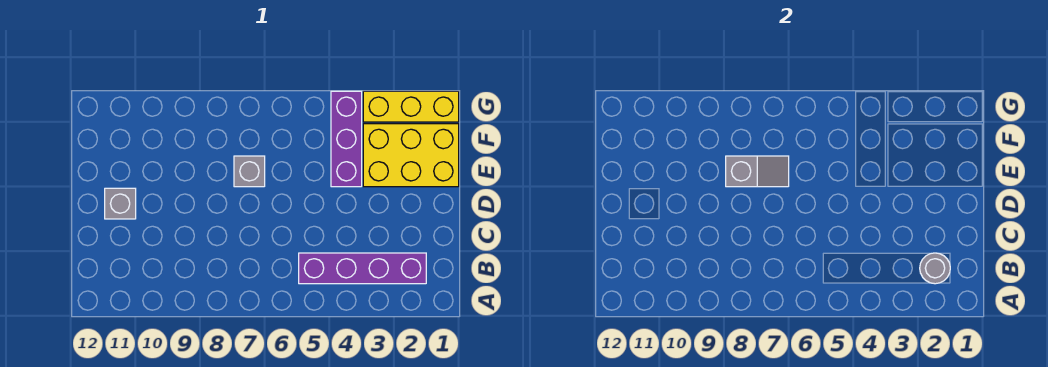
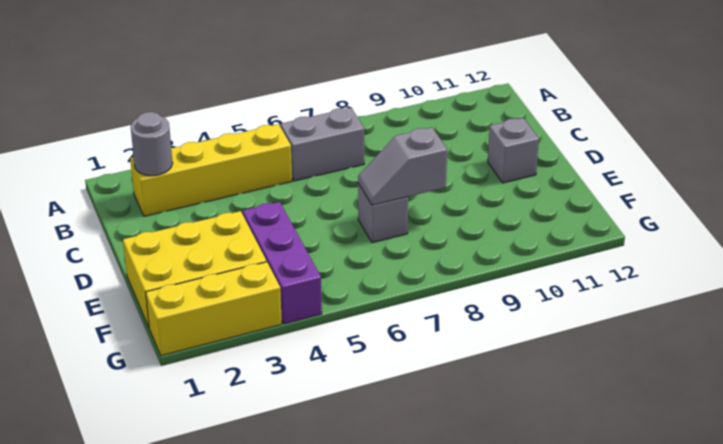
purple 1x4 brick [299,253,426,284] -> yellow 1x4 brick [130,124,292,216]
none -> grey 1x2 brick [281,108,364,181]

